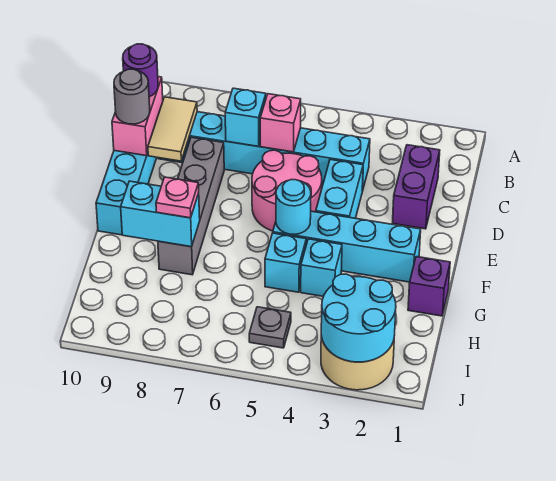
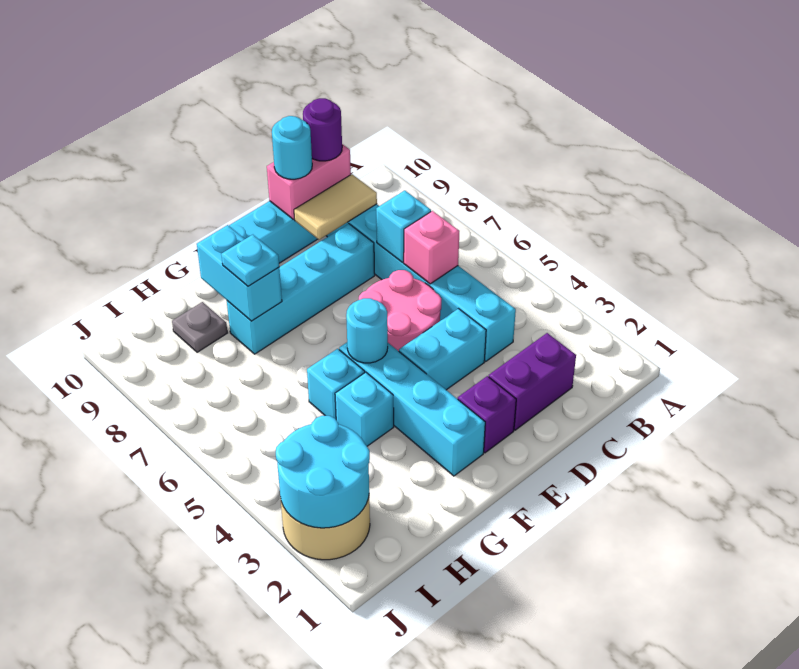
grey 1x4 brick [158,137,224,275] -> cyan 1x4 brick [227,224,375,354]
grey 1x1 round brick [114,69,150,124] -> cyan 1x1 round brick [272,116,312,179]
purple 1x1 brick [408,257,450,316] -> purple 1x1 brick moved to [458,376,516,453]
pink 1x1 plate [156,177,199,218] -> cyan 1x1 plate [221,235,279,286]
grey 1x1 plate [249,307,291,348] -> grey 1x1 plate moved to [172,302,228,352]

